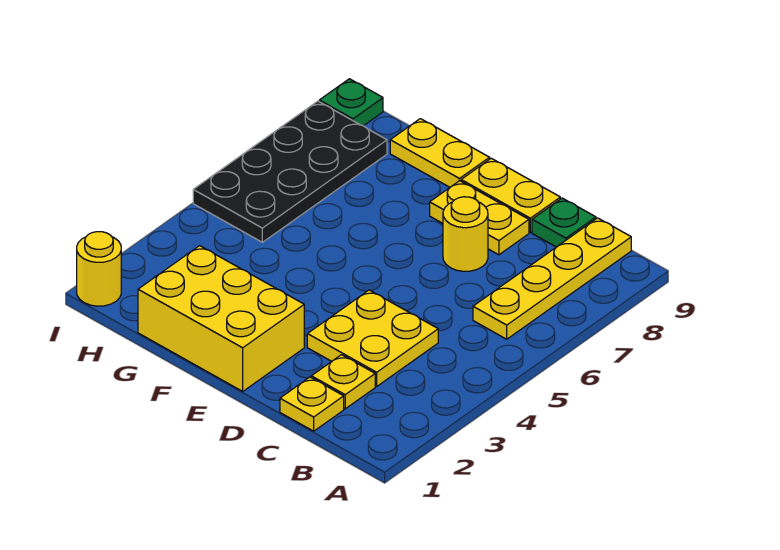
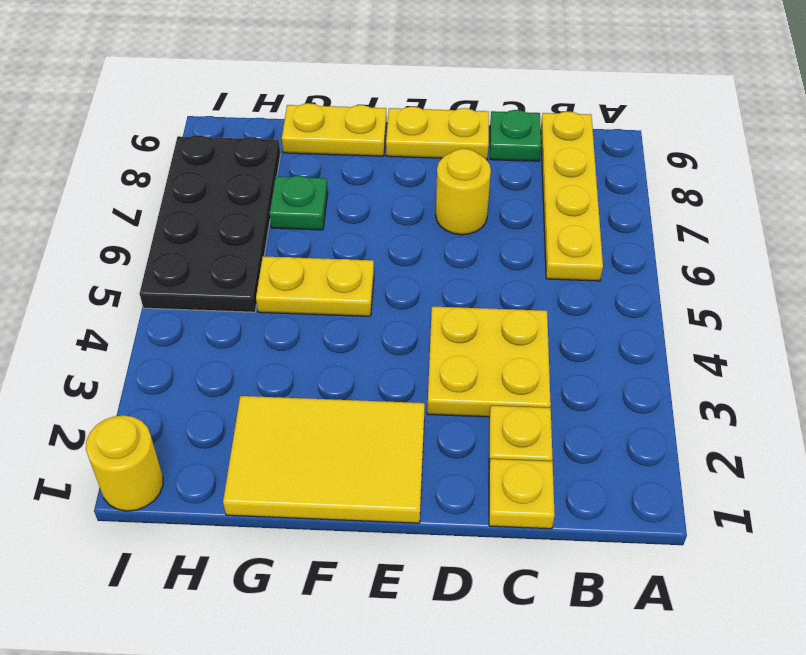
yellow 1x2 plate [430,181,529,255] -> yellow 1x2 plate moved to [256,256,374,316]
yellow 2x3 brick [138,246,304,391] -> yellow 2x3 tile [223,396,425,523]
green 1x1 plate [319,79,383,126] -> green 1x1 plate moved to [270,176,328,230]

